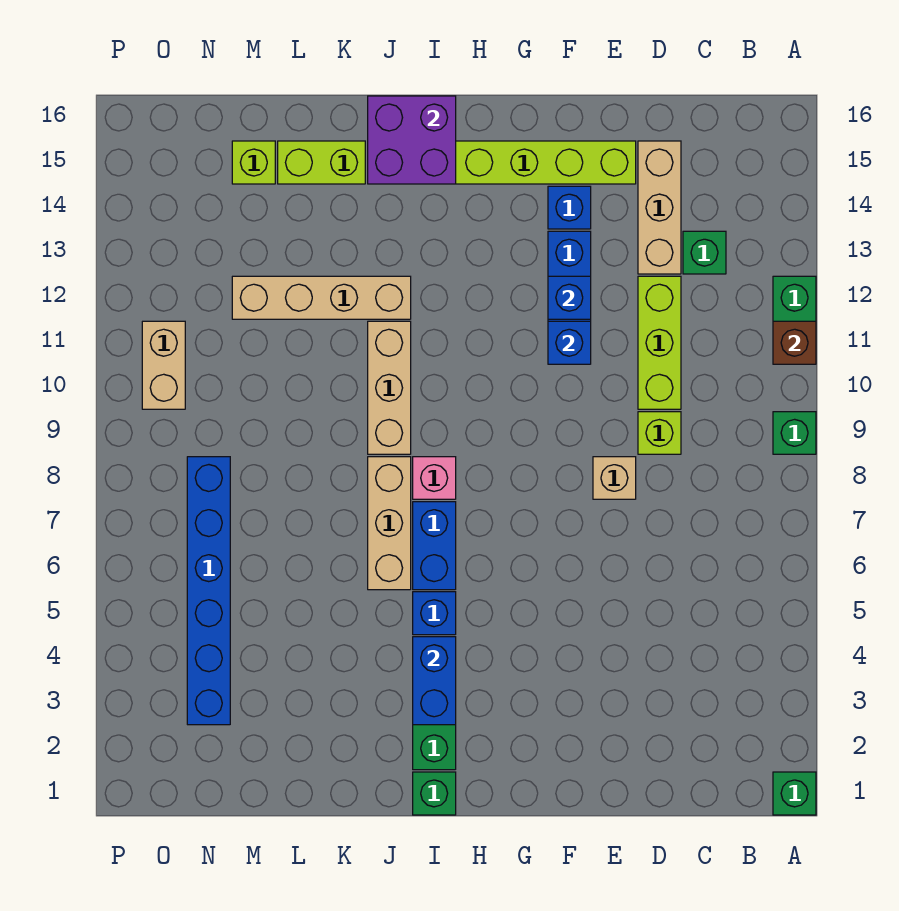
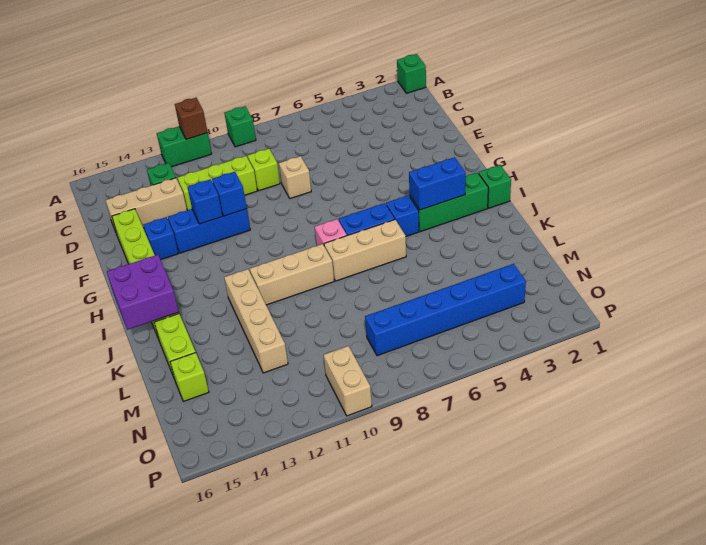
tan 1x2 brick [142,321,185,409] -> tan 1x2 brick turned to [324,346,372,416]

